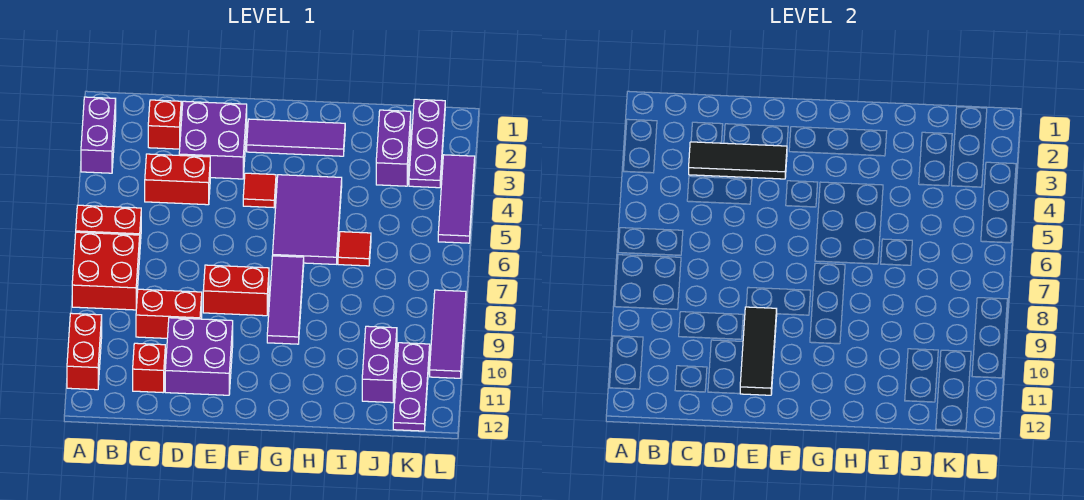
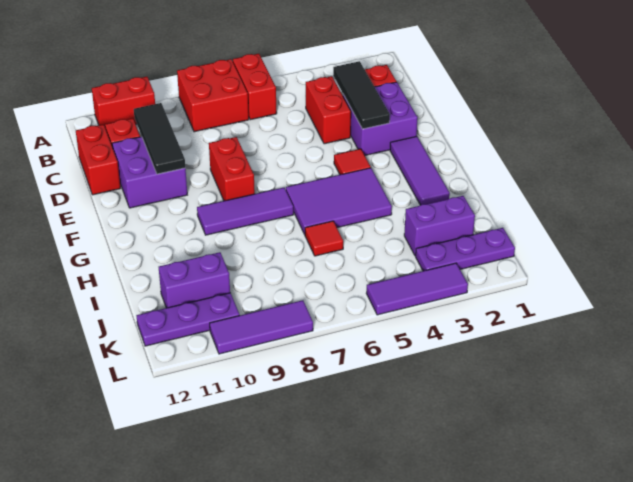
purple 1x2 brick [81,97,116,173] -> none
red 1x2 brick [136,289,202,338] -> red 1x2 brick moved to [76,125,121,195]
black 1x3 tile [740,307,777,395] -> black 1x3 tile turned to [134,103,185,174]

